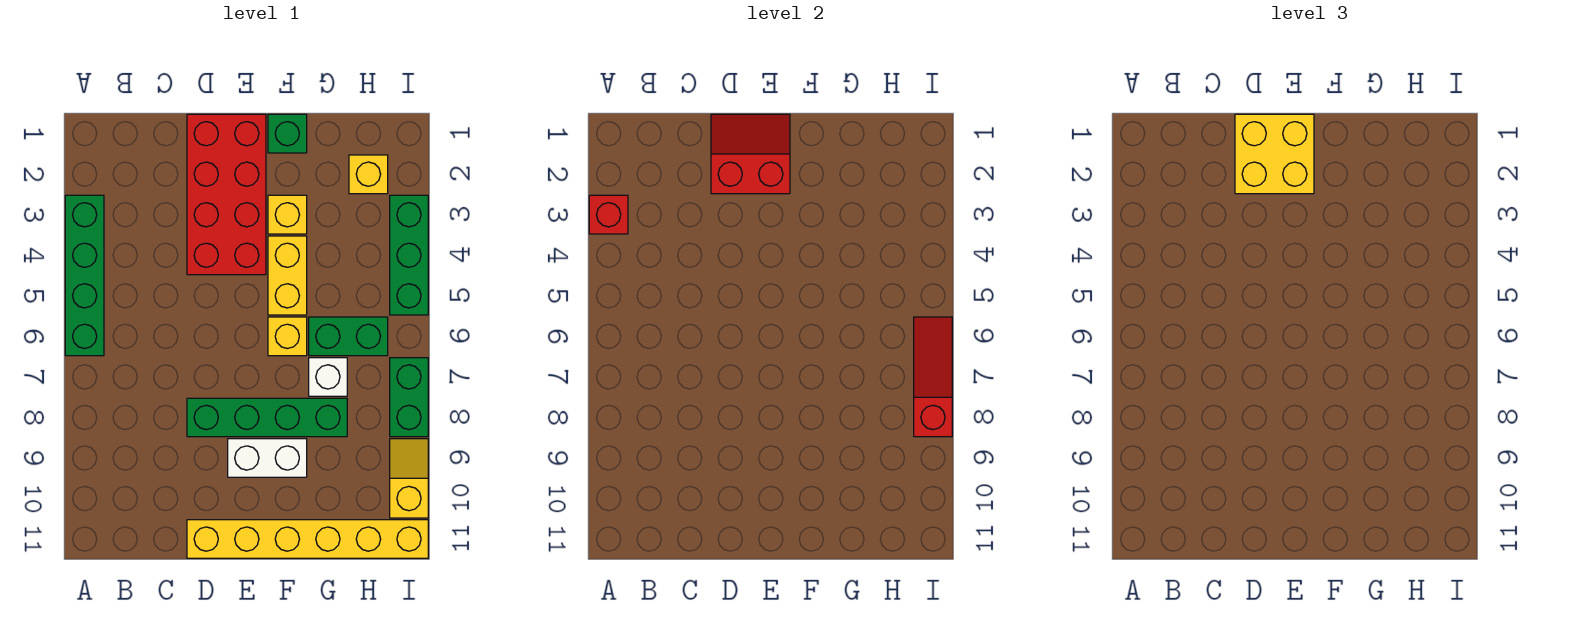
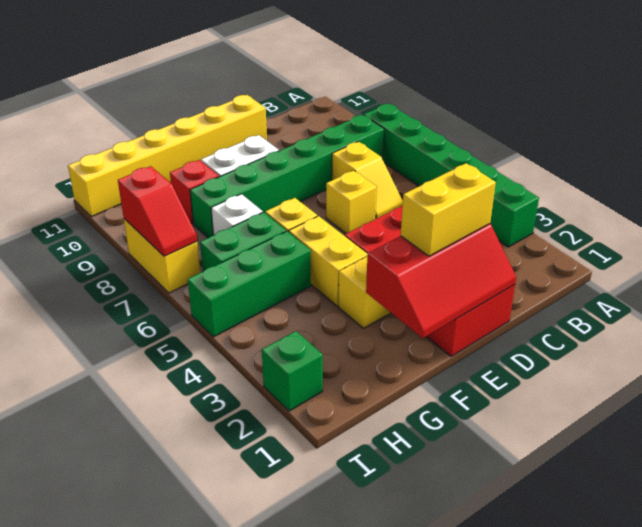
green 1x4 brick [65,195,104,356] -> green 1x6 brick [364,103,539,247]
red 1x1 brick [589,195,628,234] -> red 1x1 brick moved to [170,160,219,224]
red 2x2 slope [711,114,790,194] -> red 2x3 slope [366,224,516,338]
yellow 2x2 brick [1235,114,1314,194] -> yellow 1x2 brick [401,163,496,256]
green 1x4 brick [187,398,347,437] -> green 1x6 brick [190,115,384,238]
green 1x1 brick [268,114,307,153] -> green 1x1 brick moved to [262,331,323,411]
yellow 1x1 brick [349,155,388,194] -> yellow 1x1 brick moved to [326,170,377,234]
green 1x3 brick [390,195,428,315] -> green 1x3 brick turned to [188,231,311,337]
red 1x3 slope [914,317,952,437] -> red 1x2 slope [118,166,197,256]
green 1x2 brick [390,358,428,437] -> yellow 1x2 brick [124,219,200,293]
yellow 1x2 slope [390,439,428,518] -> yellow 1x2 slope moved to [332,142,403,219]

